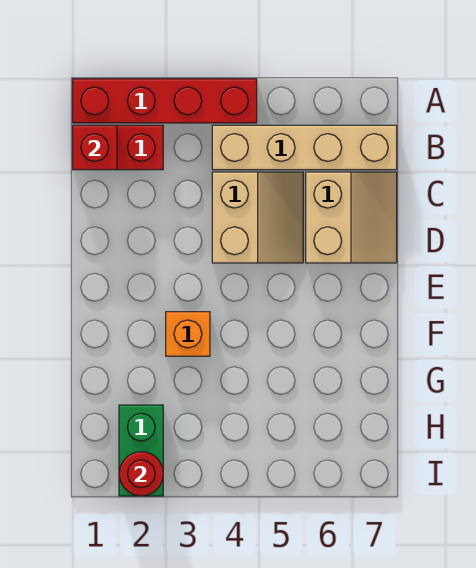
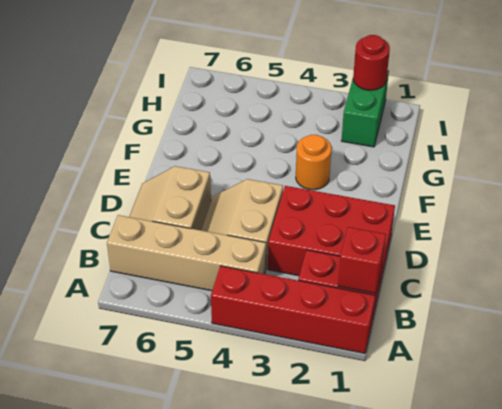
none -> red 2x3 brick [268,186,395,289]
orange 1x1 brick [166,312,210,356] -> orange 1x1 round brick [296,135,332,190]

